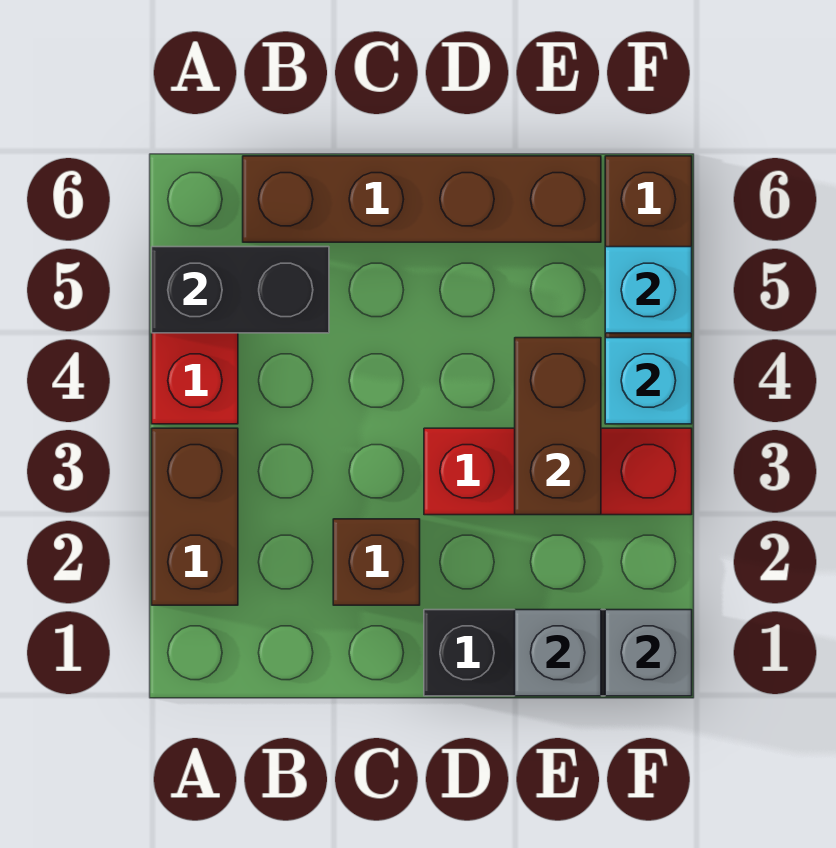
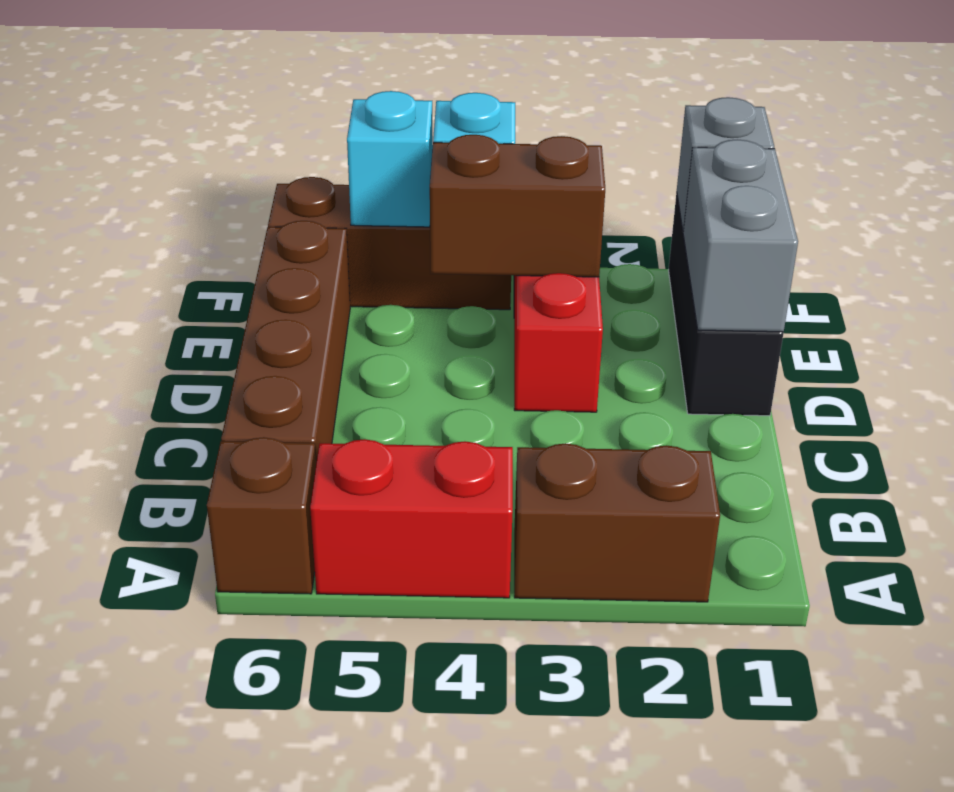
black 1x2 brick [152,247,329,333] -> none
brown 1x1 brick [333,519,420,605] -> brown 1x1 brick moved to [207,437,316,594]
grey 1x1 brick [515,610,601,696] -> grey 1x2 brick [683,139,798,332]

